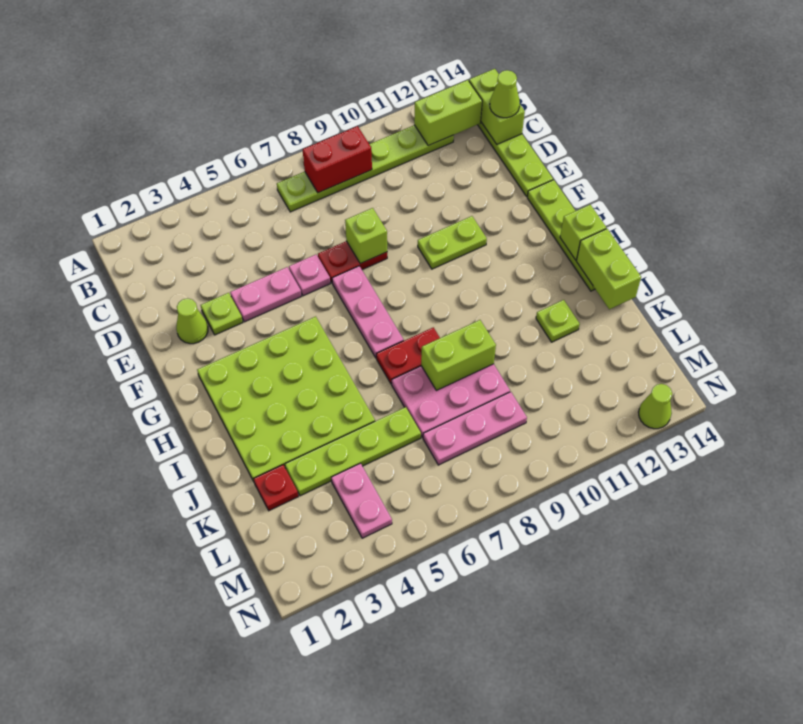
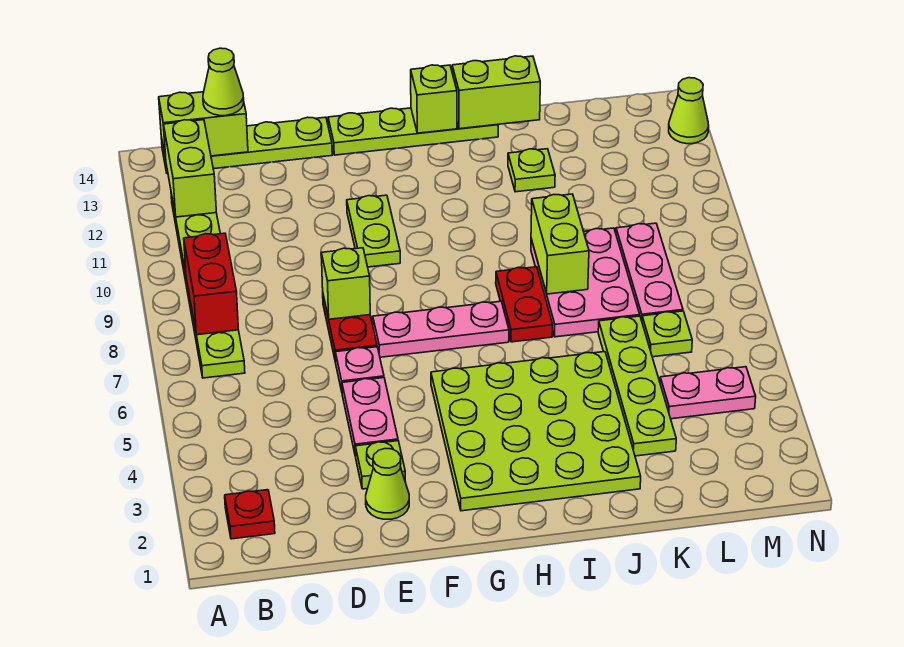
red 1x1 plate [254,465,298,511] -> red 1x1 plate moved to [225,490,275,539]
none -> lime 1x1 plate [642,311,692,357]

